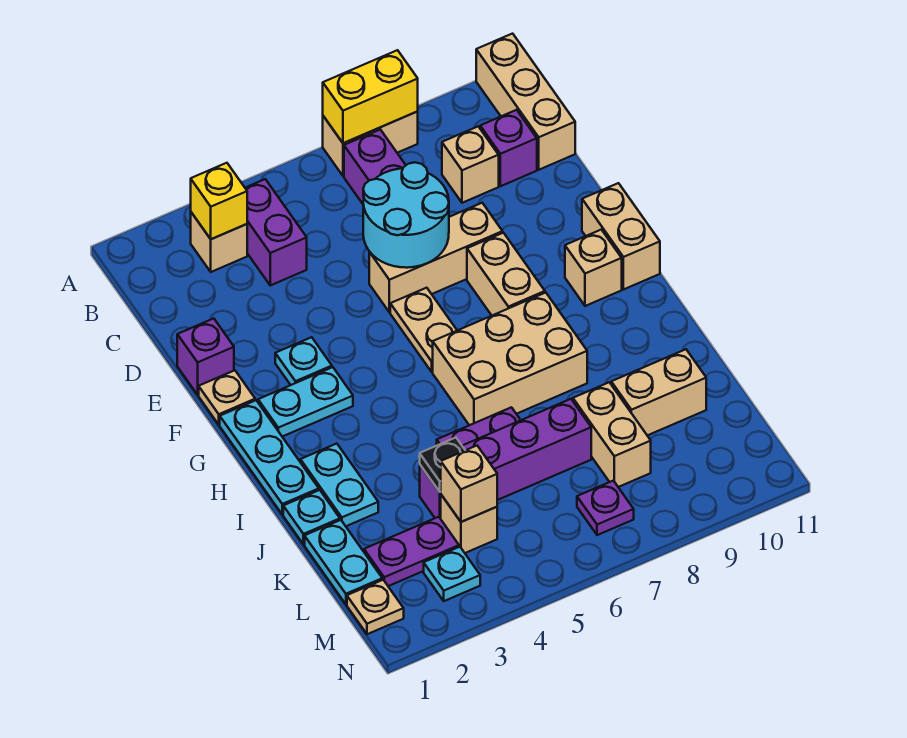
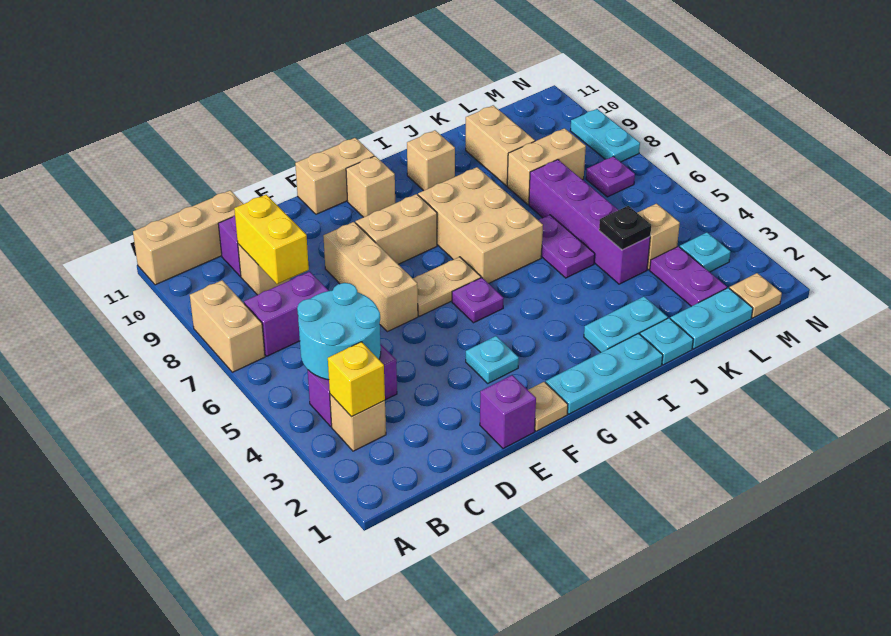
yellow 1x2 brick [323,50,418,143] -> yellow 1x2 brick moved to [234,195,309,284]
cyan 2x2 round brick [363,162,449,268] -> cyan 2x2 round brick moved to [297,283,381,380]
cyan 1x2 plate [258,367,353,437] -> cyan 1x2 plate moved to [570,109,640,162]
none -> purple 1x1 plate [452,278,504,323]
tan 1x1 brick [441,446,497,522] -> tan 1x1 brick moved to [407,130,455,191]

